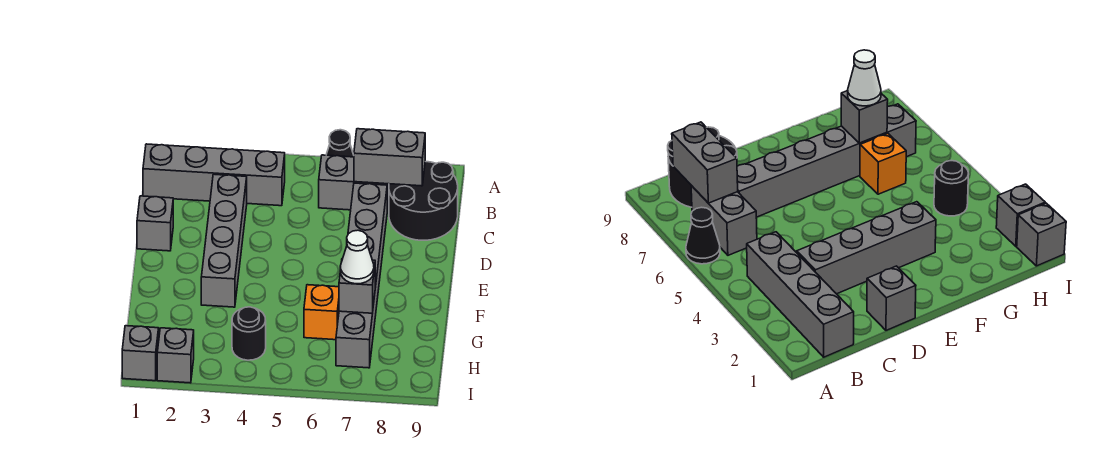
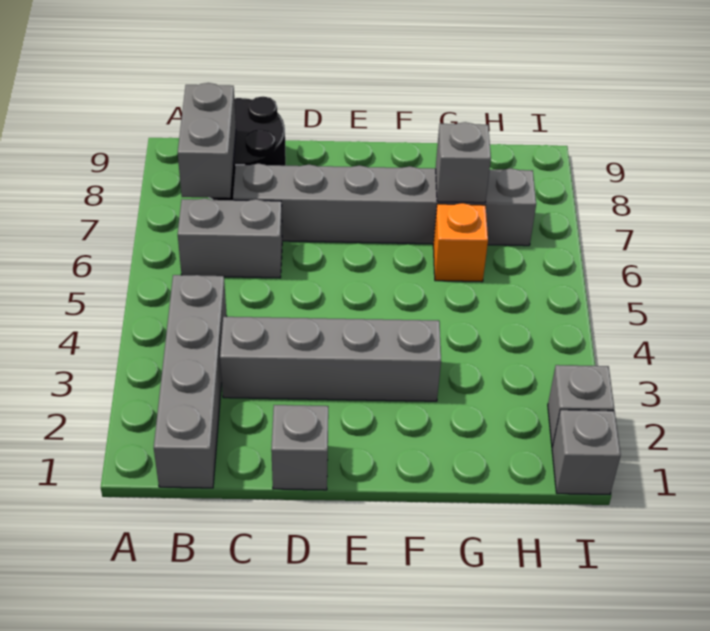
black 1x1 cone [326,130,354,157] -> none
grey 1x2 brick [319,155,389,211] -> grey 1x2 brick turned to [178,198,282,278]
white 1x1 cone [340,230,374,284] -> none
black 1x1 round brick [232,307,266,360] -> none

